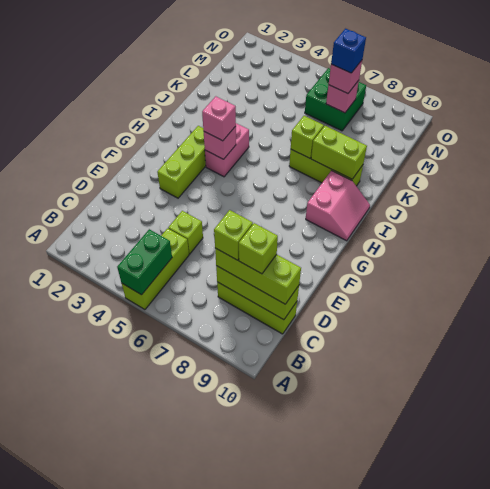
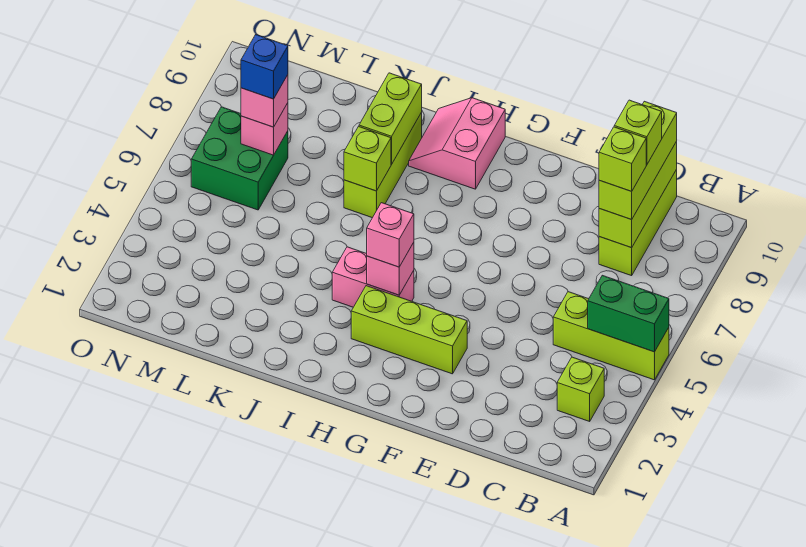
lime 1x1 brick [168,211,203,254] -> lime 1x1 brick moved to [557,357,604,421]
pink 2x2 slope [306,171,370,241] -> pink 2x2 slope turned to [409,98,505,189]

